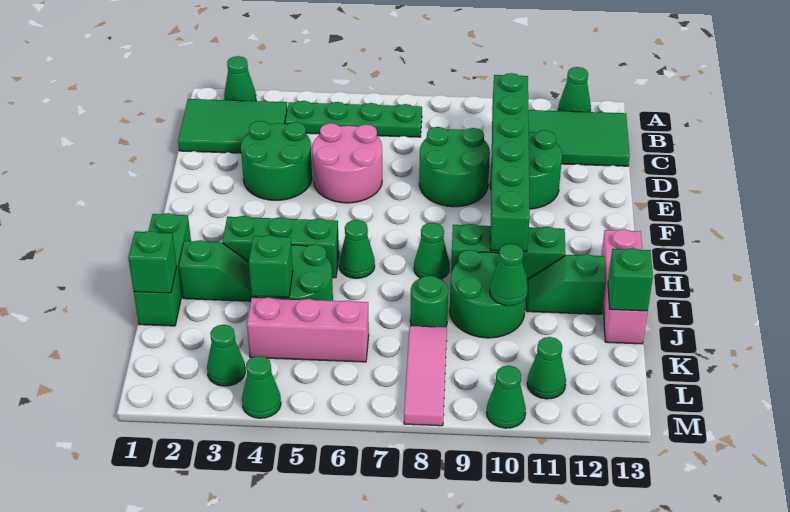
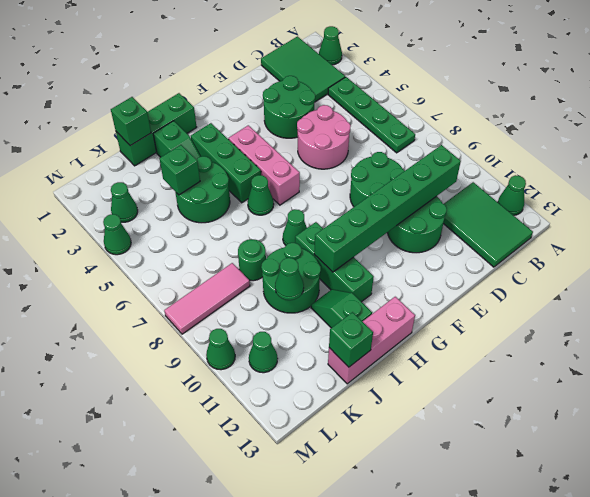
pink 1x3 brick [247,297,369,362] -> pink 1x3 brick moved to [228,125,300,205]

